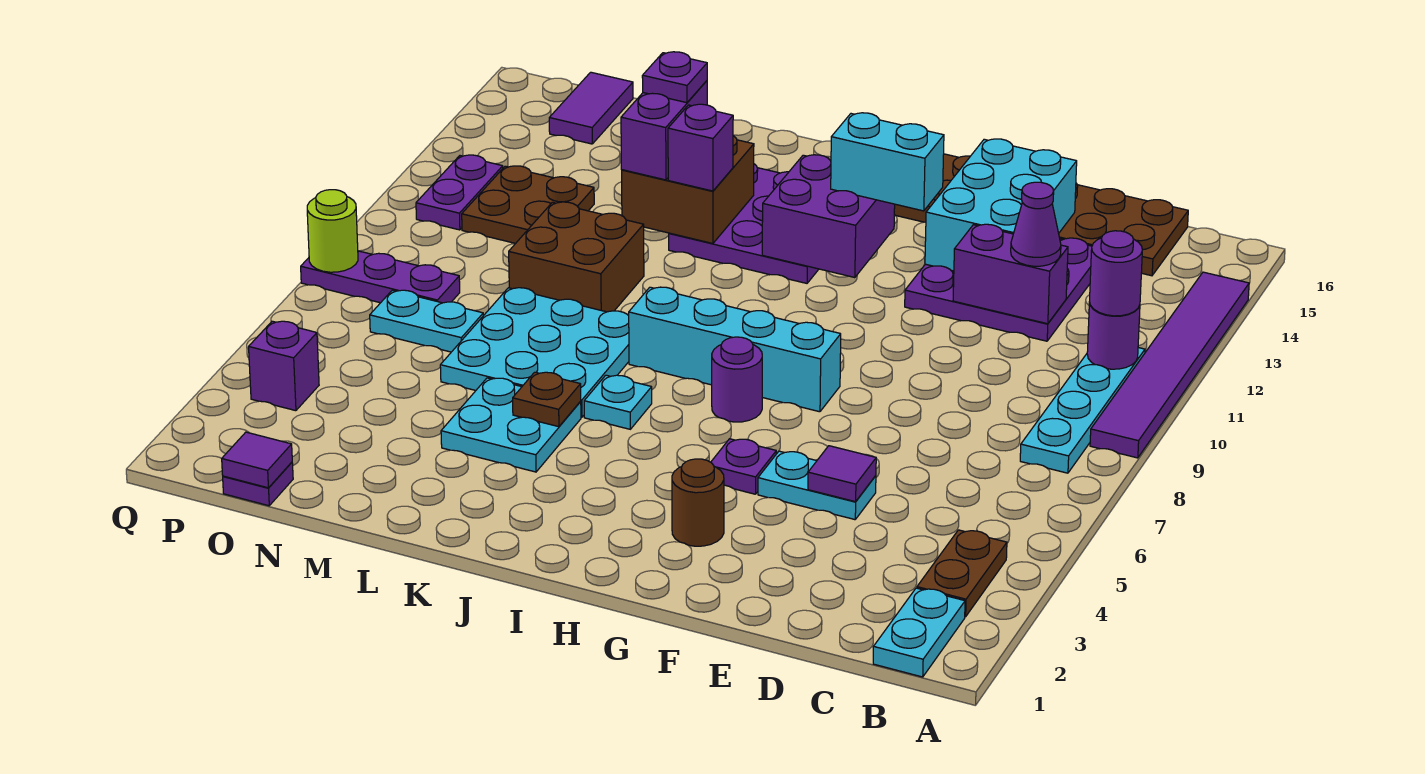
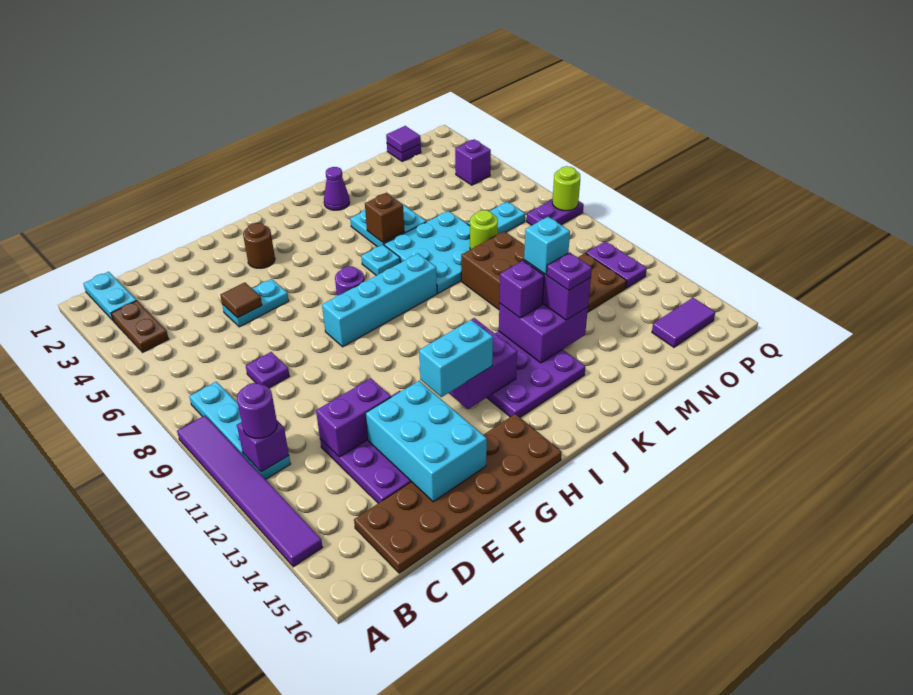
purple 1x1 round brick [1087,302,1140,369] -> purple 1x1 brick [237,421,289,472]
purple 1x1 cone [1011,182,1061,266] -> purple 1x1 cone moved to [324,167,350,210]
purple 1x1 tile [808,446,876,502] -> brown 1x1 tile [220,282,262,318]
purple 1x1 plate [711,439,776,494] -> purple 1x1 plate moved to [246,352,290,388]
brown 1x1 plate [513,372,581,427] -> brown 1x1 brick [365,193,404,243]
brown 2x2 brick [622,136,754,243] -> purple 2x2 brick [499,303,588,363]
none -> cyan 1x1 brick [524,217,570,274]
none -> lime 1x1 round brick [470,210,498,249]
purple 1x3 plate [301,251,460,303] -> purple 1x2 plate [527,200,584,225]
purple 1x2 tile [549,72,633,144] -> purple 1x2 tile turned to [652,298,715,347]

